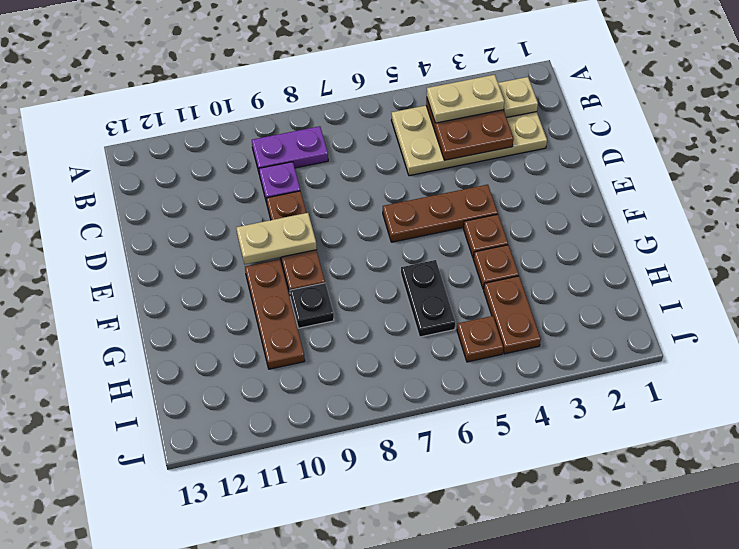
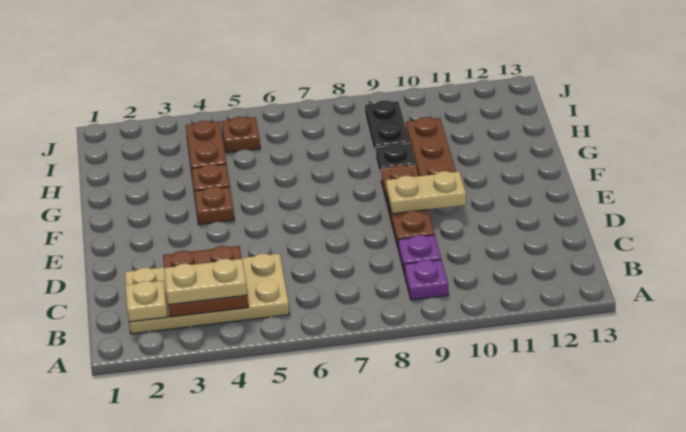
purple 1x2 plate [252,126,328,175] -> purple 1x1 plate [404,260,448,300]
brown 1x3 plate [383,185,498,242] -> none
black 1x2 plate [401,260,455,337] -> black 1x2 plate moved to [365,100,410,157]

